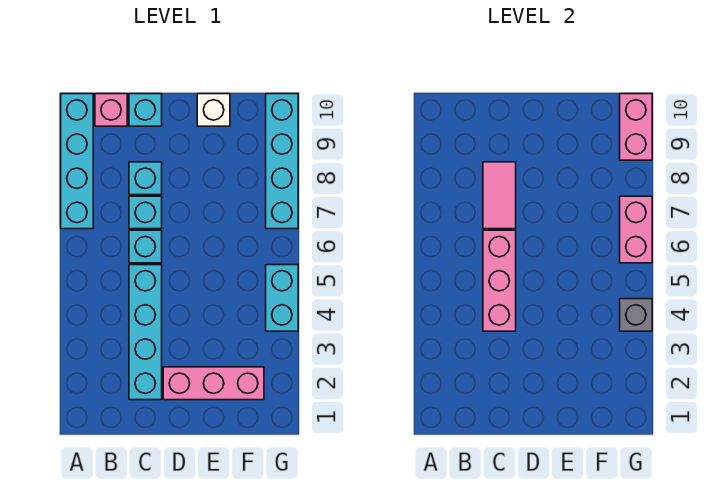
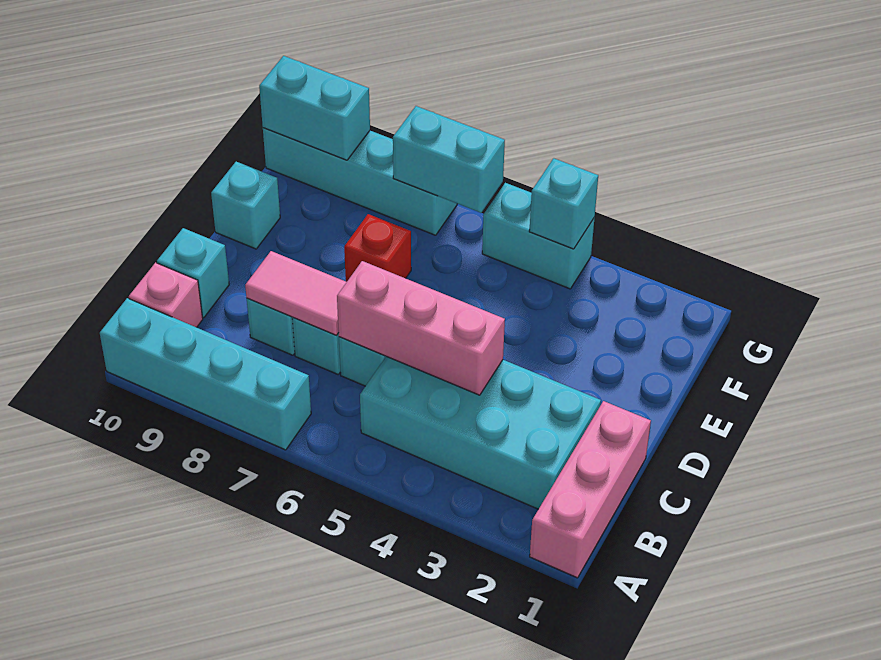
cyan 1x4 brick [129,265,162,400] -> cyan 2x4 brick [360,356,601,509]
pink 1x3 brick [163,367,264,400] -> pink 1x3 brick moved to [530,401,651,578]
none -> red 1x1 brick [344,214,411,282]
white 1x1 brick [197,94,230,126] -> cyan 1x1 brick [211,162,280,249]
grey 1x1 brick [620,299,652,331] -> cyan 1x1 brick [529,158,598,249]
pink 1x2 brick [620,196,652,263] -> cyan 1x2 brick [393,106,505,213]
pink 1x2 brick [620,94,652,160] -> cyan 1x2 brick [259,56,370,160]

